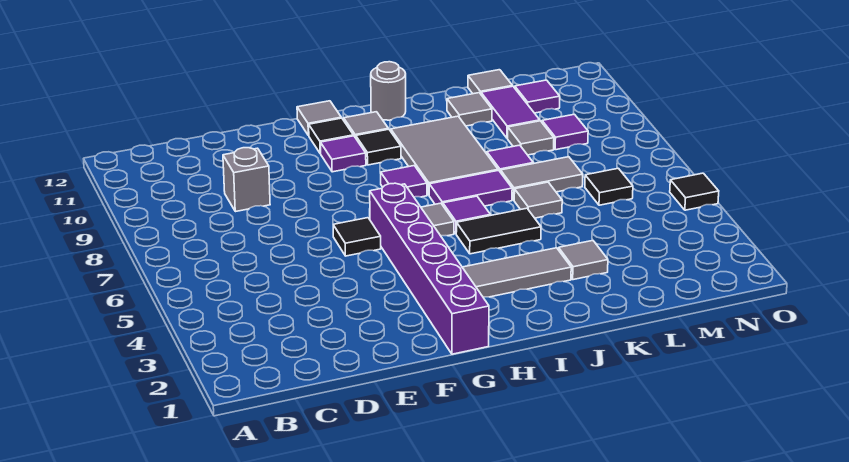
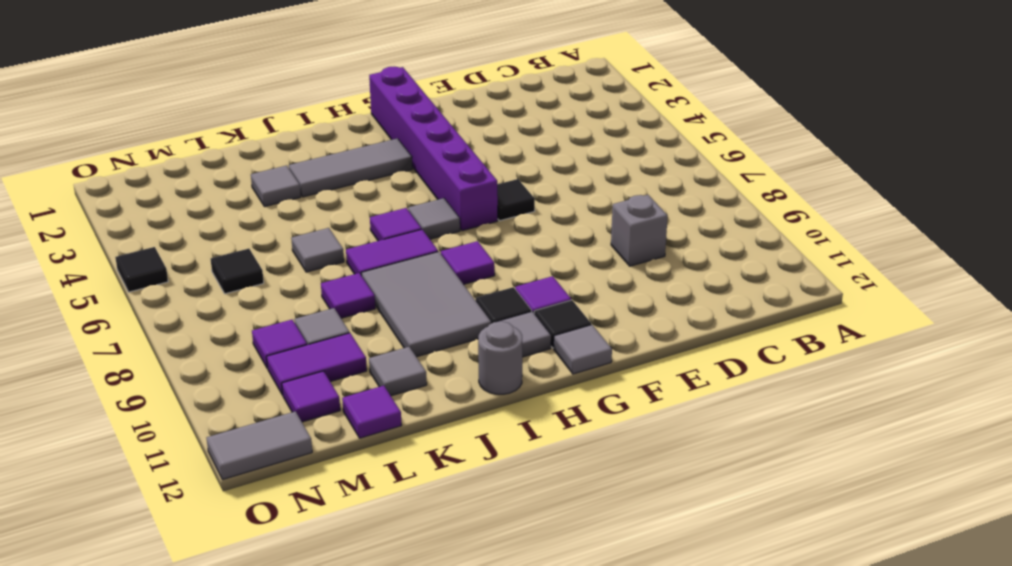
black 1x2 tile [456,208,541,254] -> none
grey 1x2 tile [500,157,583,200] -> grey 1x2 tile moved to [207,411,312,480]
purple 1x2 tile [481,86,540,138] -> purple 1x2 tile turned to [267,333,367,395]
grey 1x1 tile [468,70,513,94] -> purple 1x1 tile [342,386,402,438]

